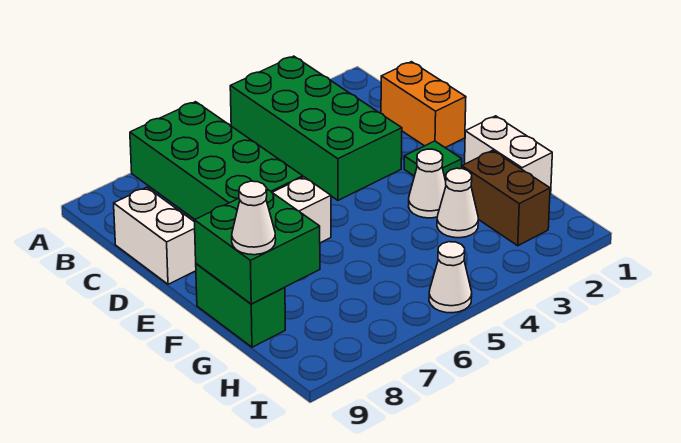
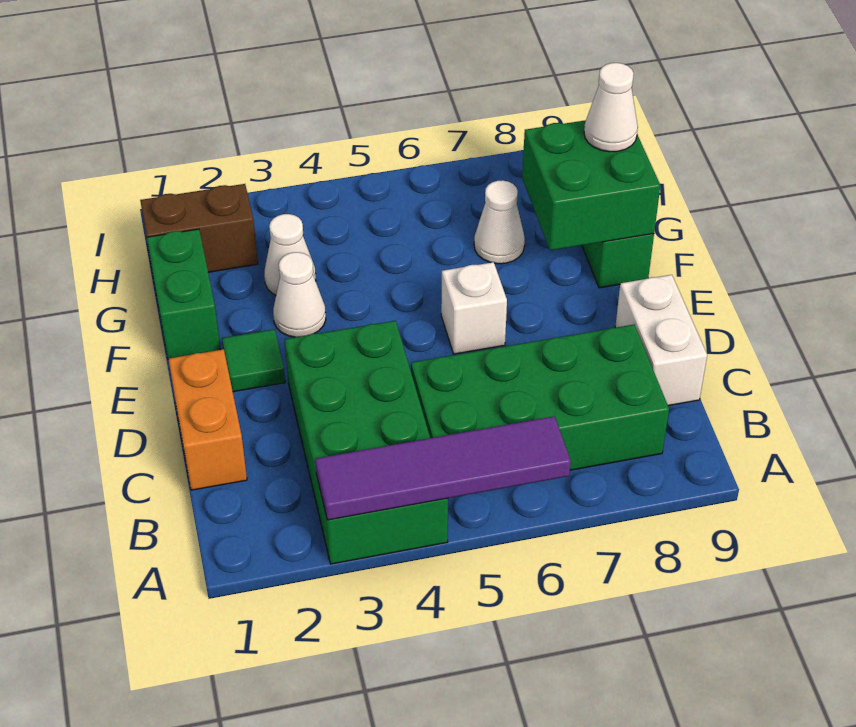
none -> purple 1x4 tile [315,416,571,520]
green 2x4 brick [130,102,303,219] -> green 2x4 brick turned to [411,325,669,470]
white 1x2 brick [465,116,552,194] -> green 1x2 brick [147,229,221,359]
brown 1x2 brick [462,150,550,246] -> brown 1x2 brick turned to [140,184,258,272]
white 1x1 cone [429,242,472,313] -> white 1x1 cone moved to [474,180,525,264]

